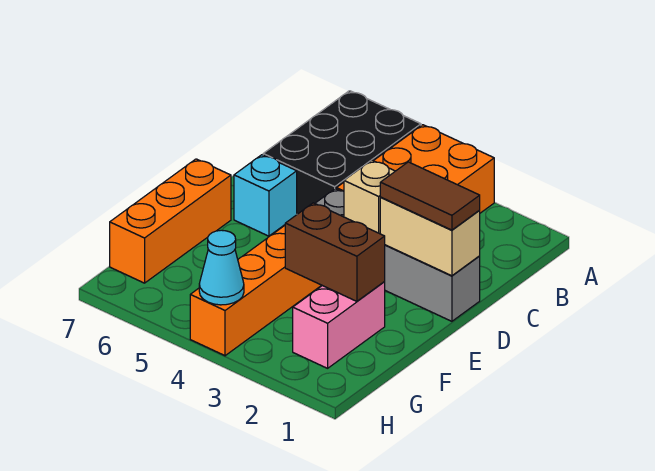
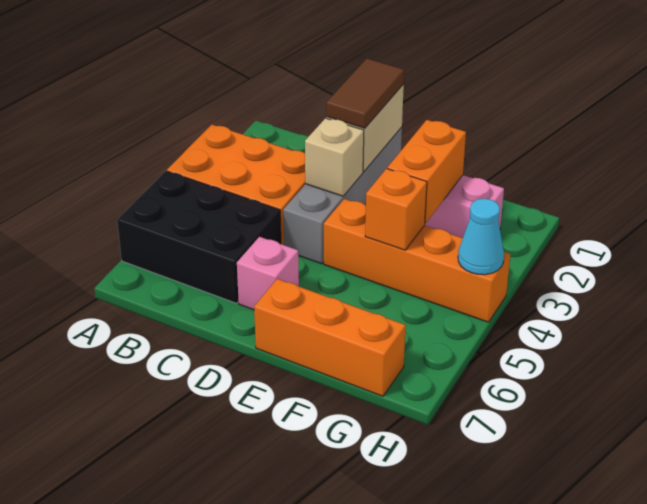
cyan 1x1 brick [234,155,297,236] -> pink 1x1 brick [237,237,299,310]
brown 1x2 brick [285,203,385,301] -> orange 1x2 brick [387,120,466,224]
none -> orange 1x1 brick [365,169,427,250]

